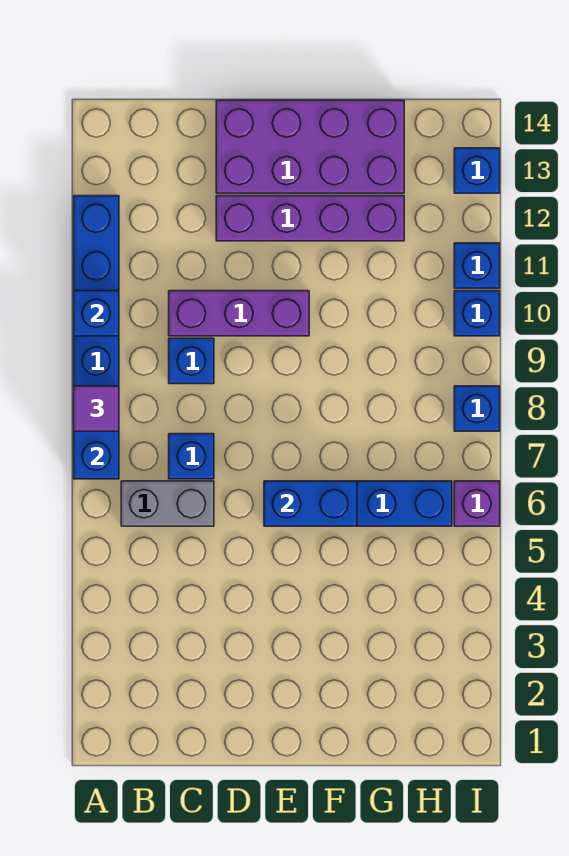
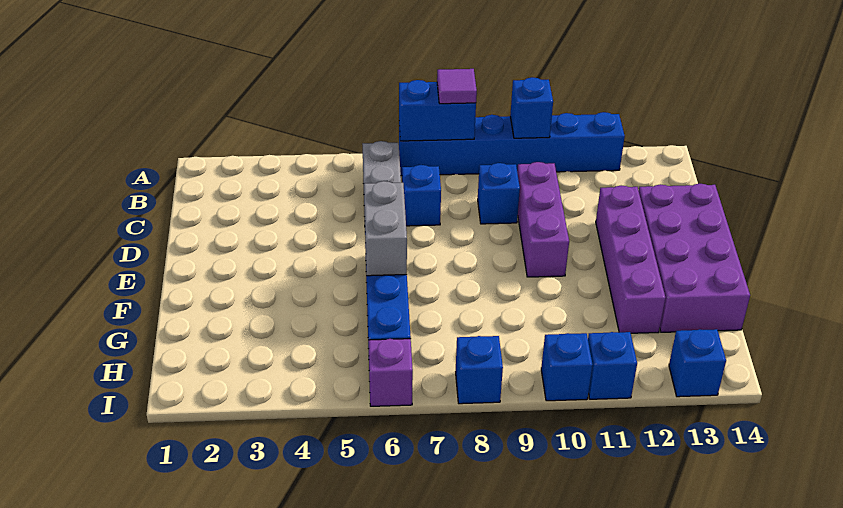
blue 1x2 brick [264,481,357,526] -> grey 1x2 brick [364,181,407,276]

